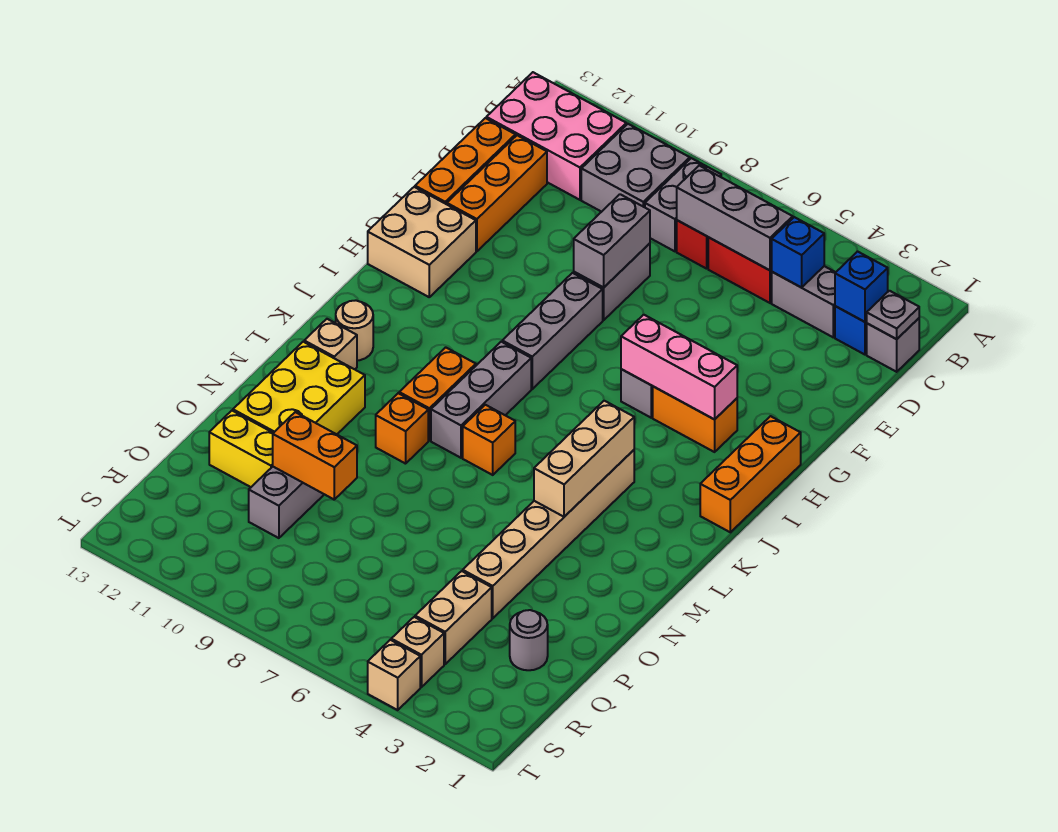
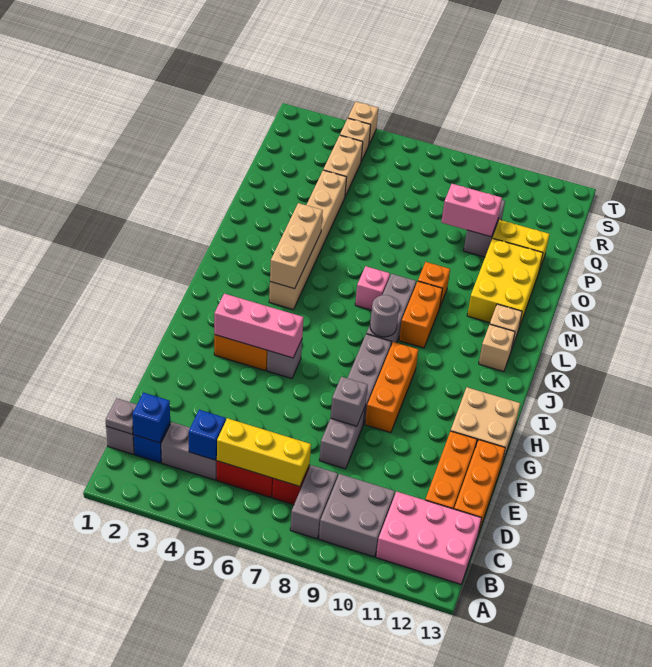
grey 1x3 brick [677,166,793,270] -> yellow 1x3 brick [216,418,311,486]
grey 1x2 brick [574,194,650,288] -> grey 1x1 brick [331,377,368,426]
orange 1x3 brick [700,416,801,532] -> orange 1x3 brick moved to [365,342,418,433]
tan 1x1 round brick [336,300,373,361] -> tan 1x1 brick [479,324,515,372]
orange 1x1 brick [463,405,515,475] -> pink 1x1 brick [355,266,390,310]
orange 1x2 brick [273,412,357,499] -> pink 1x2 brick [441,184,502,237]
grey 1x1 round brick [510,610,548,670] -> grey 1x1 round brick moved to [370,295,399,337]

